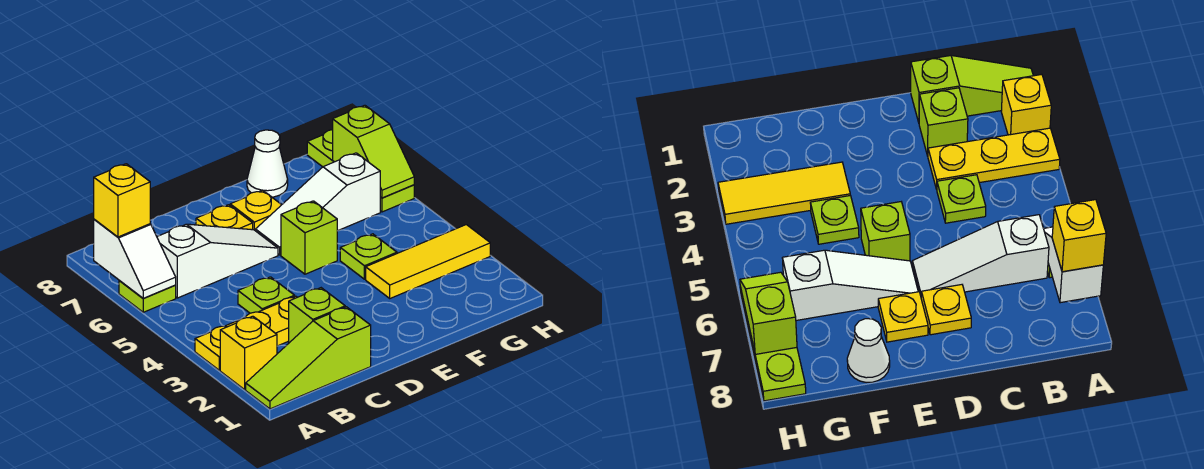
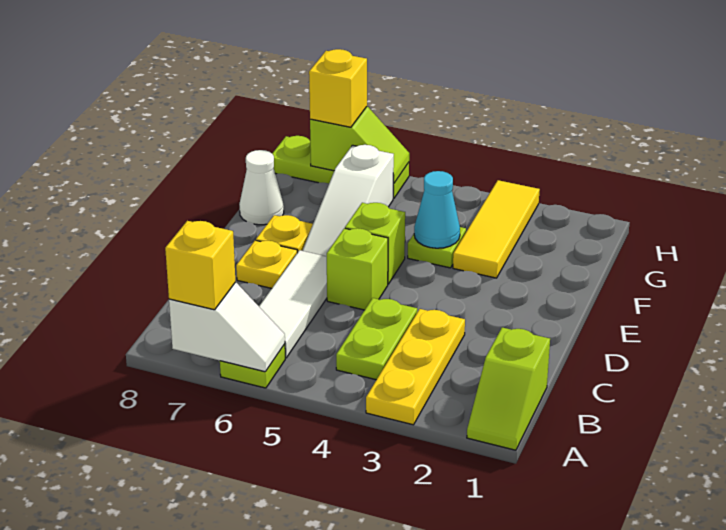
lime 1x3 slope [246,307,371,409] -> lime 1x2 slope [467,328,550,450]
yellow 1x1 brick [220,316,277,390] -> yellow 1x1 brick moved to [309,49,367,127]
white 1x3 slope [157,224,278,298] -> white 1x3 tile [259,250,327,358]
lime 1x1 brick [289,288,345,343] -> lime 1x1 brick moved to [327,228,388,310]
lime 1x1 plate [238,277,295,313] -> lime 1x2 plate [336,298,417,380]
none -> cyan 1x1 cone [414,171,460,248]

